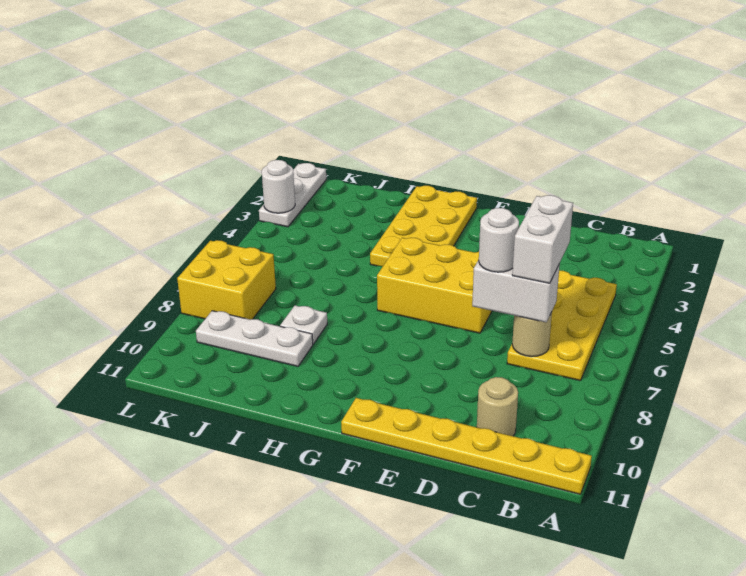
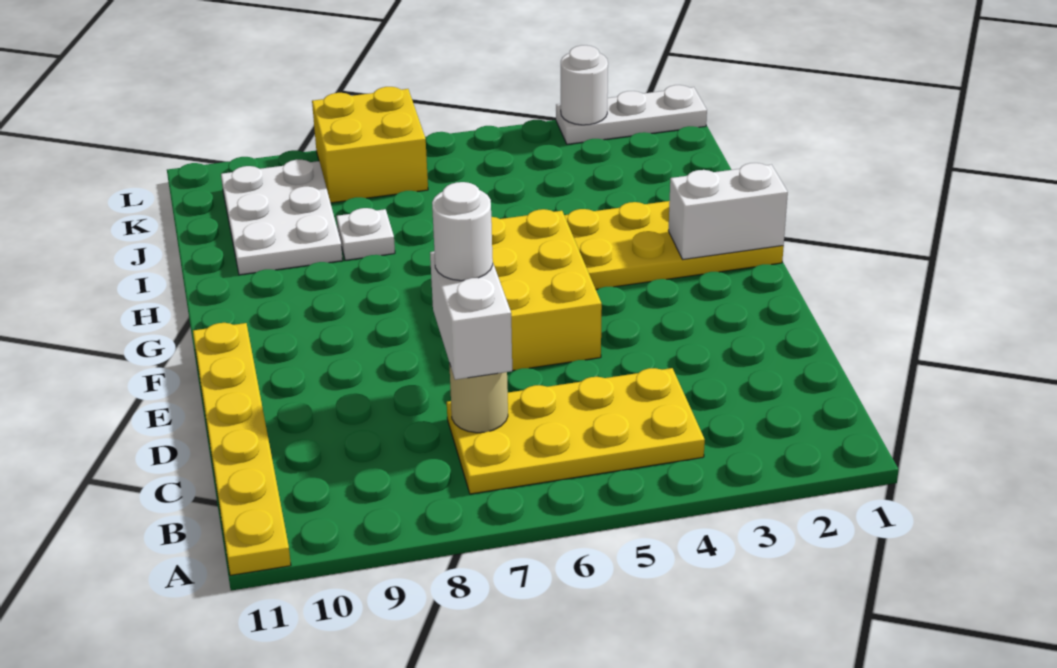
white 1x2 brick [512,195,573,283] -> white 1x2 brick moved to [668,163,788,259]
tan 1x1 round brick [477,377,518,436] -> none
white 1x3 plate [196,311,313,366] -> white 2x3 plate [221,160,343,275]

